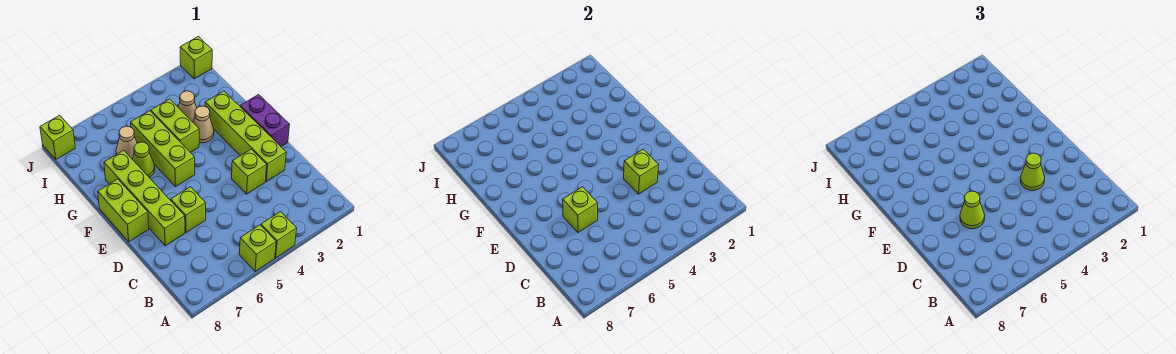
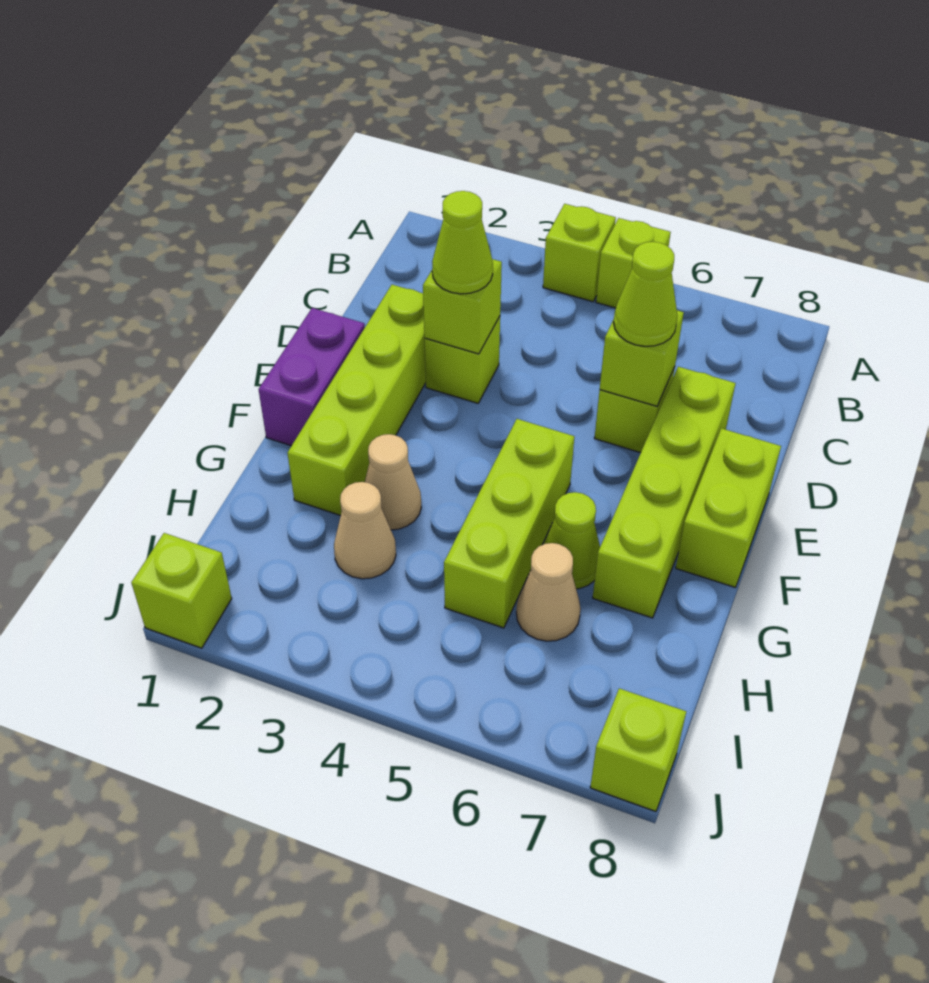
lime 1x2 brick [151,99,199,153] -> none

